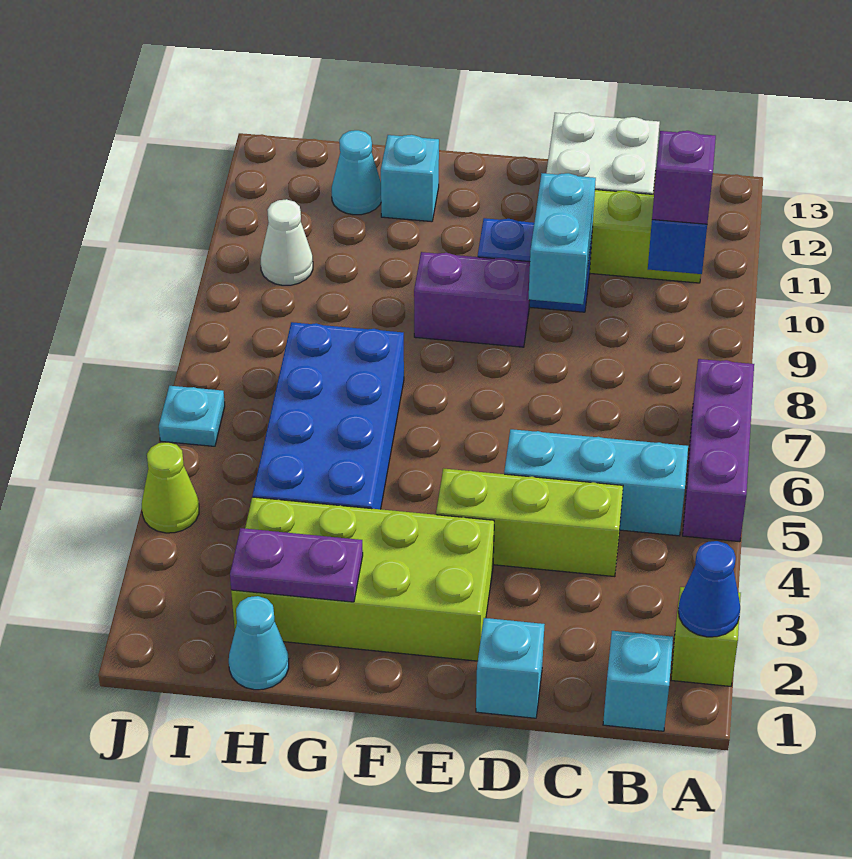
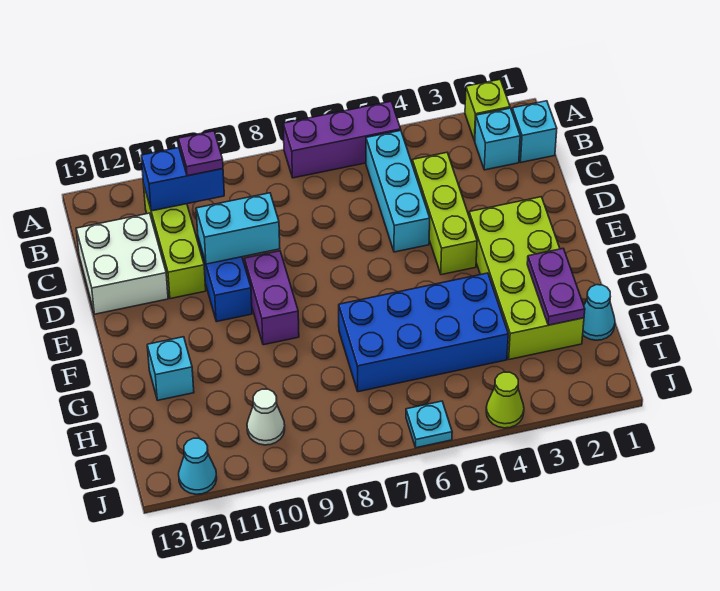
blue 1x1 cone [678,541,740,637] -> none
purple 1x1 brick [652,131,716,224] -> purple 1x1 plate [178,131,223,176]
cyan 1x1 brick [476,618,545,718] -> cyan 1x1 brick moved to [475,108,520,170]
cyan 1x1 cone [332,130,381,215] -> cyan 1x1 cone moved to [179,438,217,494]

